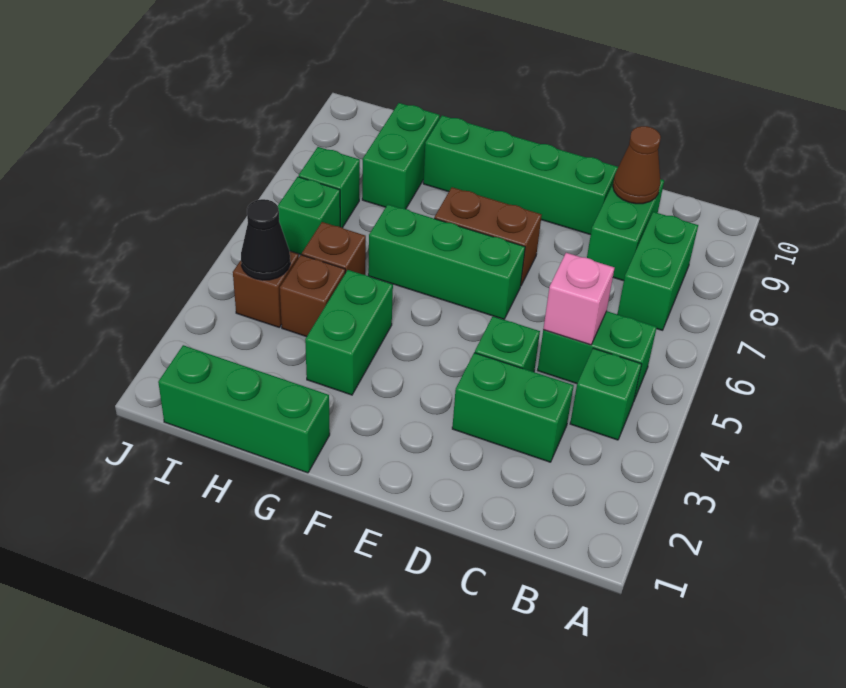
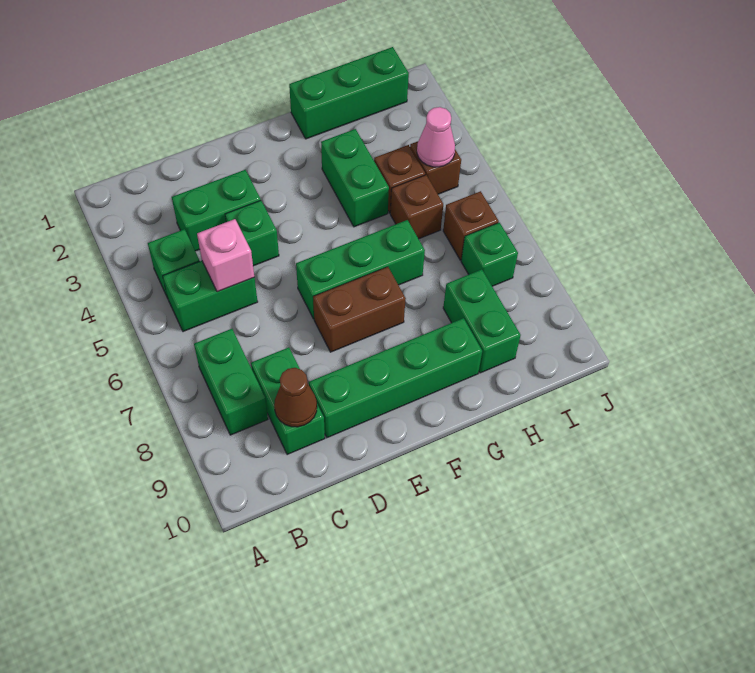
black 1x1 cone [241,199,290,280] -> pink 1x1 cone [417,107,455,167]
green 1x1 brick [278,177,340,255] -> brown 1x1 brick [443,191,499,260]

